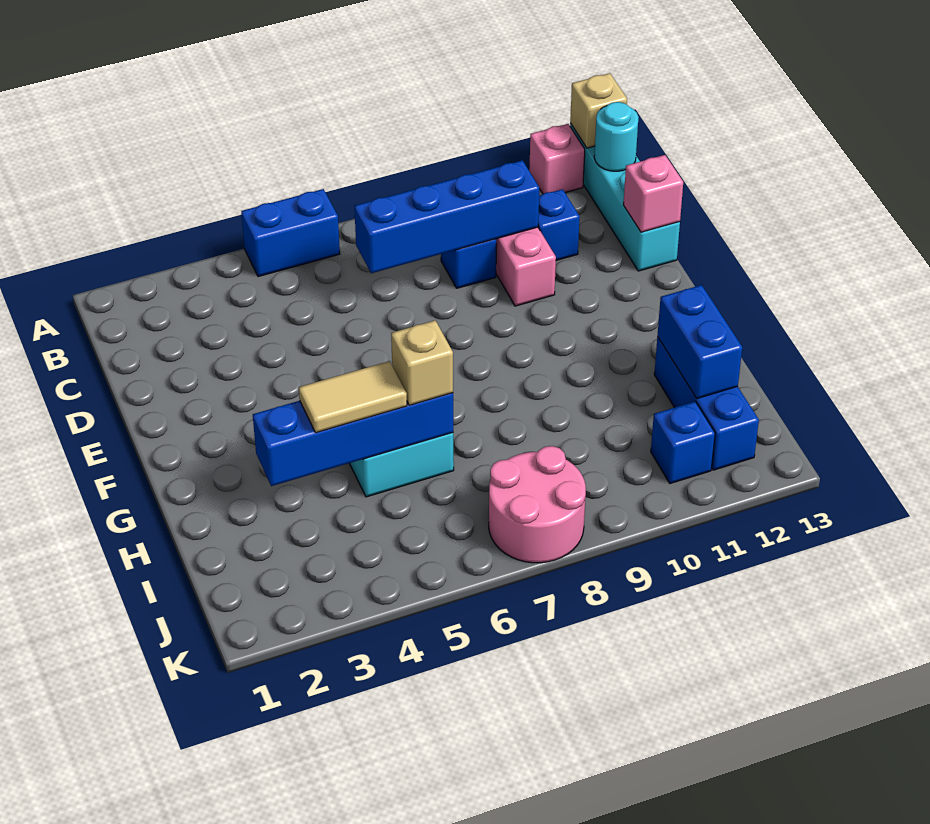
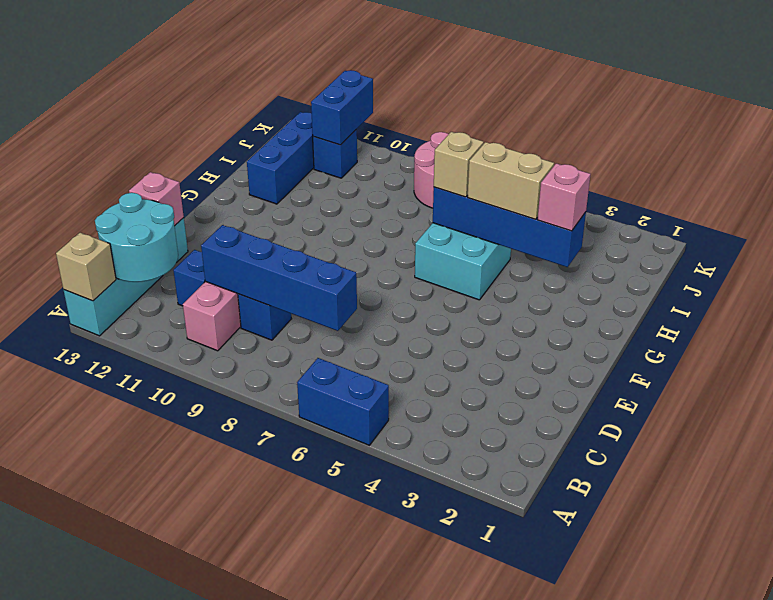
pink 1x1 brick [529,124,585,194] -> pink 1x1 brick moved to [538,163,591,231]
cyan 1x1 round brick [594,102,638,171] -> cyan 2x2 round brick [95,193,178,282]
tan 1x2 tile [299,361,407,433] -> tan 1x2 brick [468,142,554,219]
blue 1x2 brick [657,285,742,398] -> blue 1x2 brick moved to [311,70,373,145]

